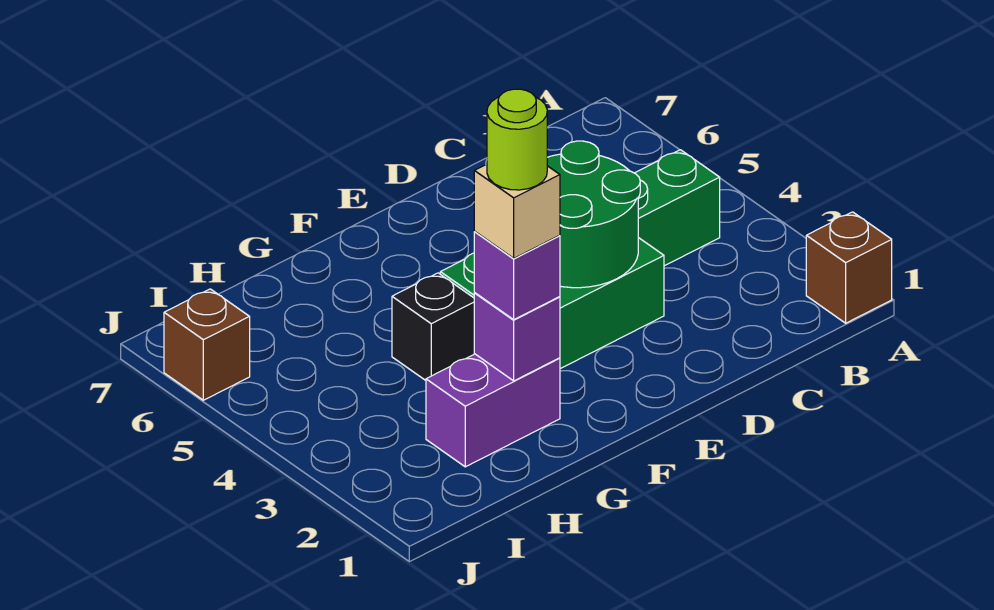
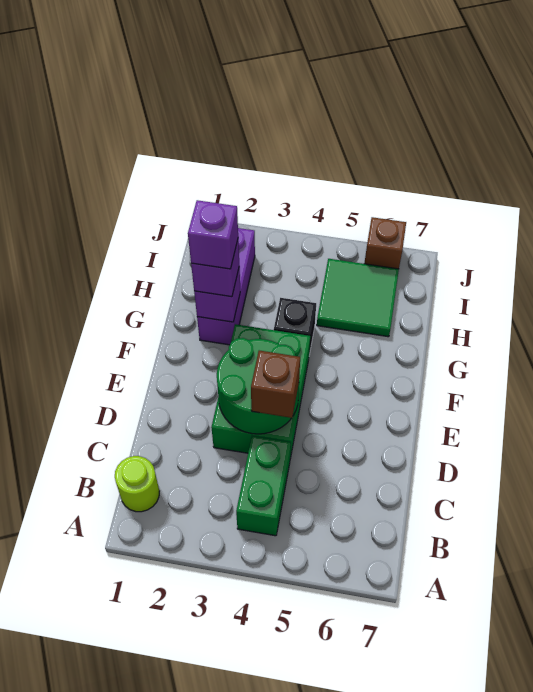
brown 1x1 brick [806,212,892,323] -> brown 1x1 brick moved to [251,351,300,418]
purple 1x2 brick [426,354,560,467] -> purple 1x3 brick [197,228,255,345]
tan 1x1 brick [474,164,560,258] -> purple 1x1 brick [188,200,238,269]
lime 1x1 round brick [487,89,547,190] -> lime 1x1 round brick moved to [115,456,159,512]
none -> green 2x2 tile [317,259,399,337]

